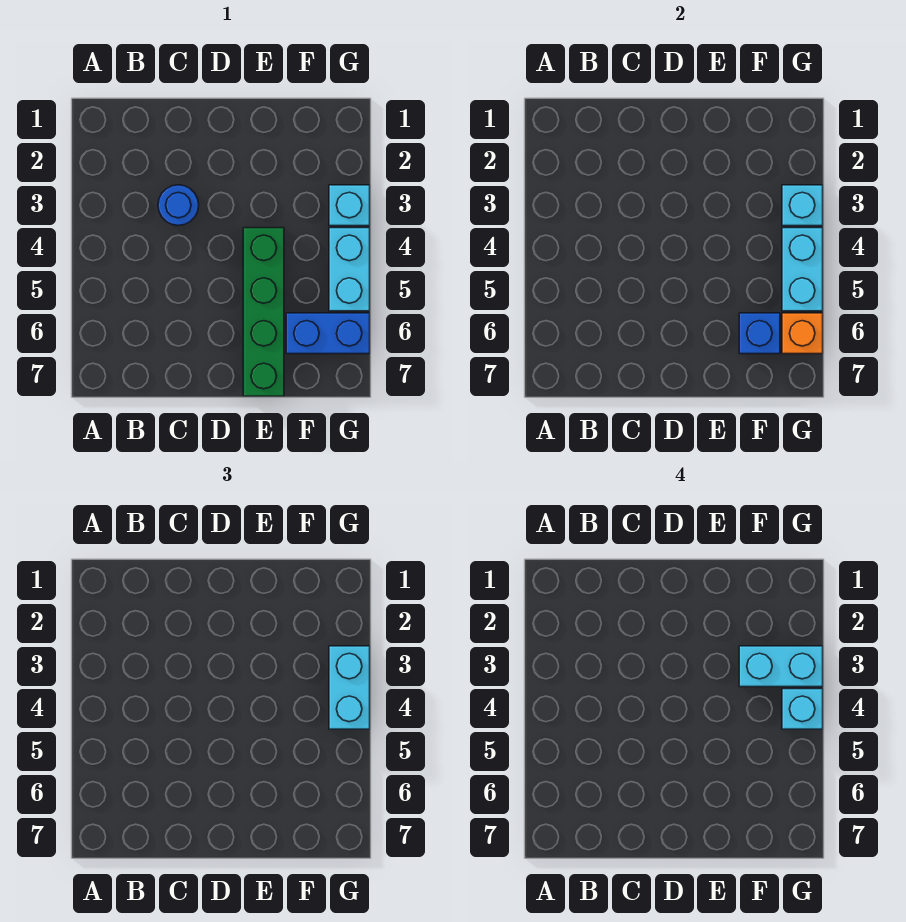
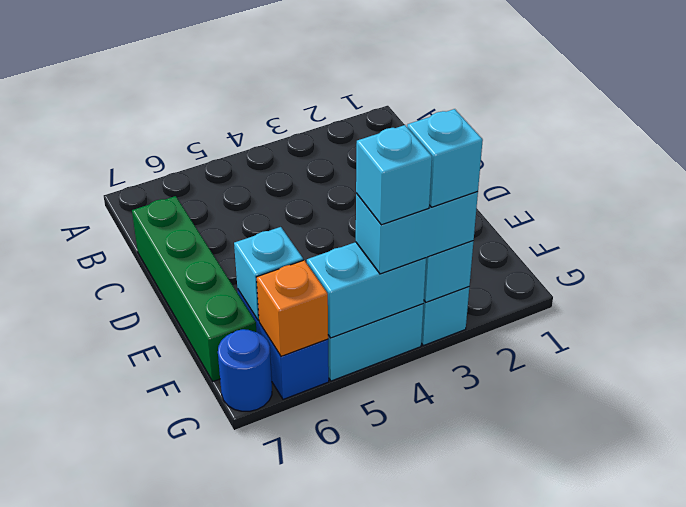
blue 1x1 round brick [158,185,199,226] -> blue 1x1 round brick moved to [218,329,272,411]
green 1x4 brick [243,228,284,396] -> green 1x4 brick turned to [132,196,256,381]
cyan 1x2 brick [739,646,823,687] -> cyan 1x1 brick [407,109,483,207]
blue 1x1 brick [739,313,780,354] -> cyan 1x1 brick [234,227,303,321]

